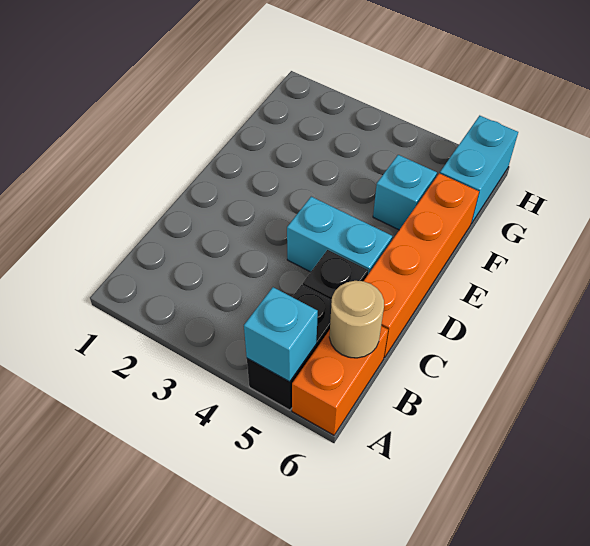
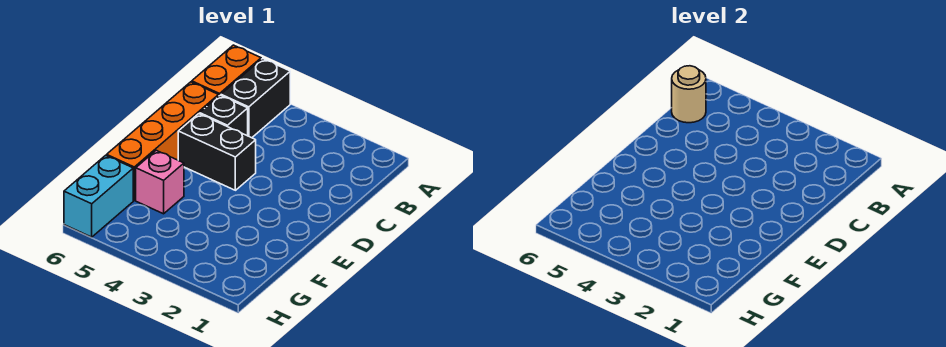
cyan 1x1 brick [244,287,318,382] -> none
cyan 1x2 brick [287,197,392,274] -> black 1x2 brick [178,114,256,190]
cyan 1x1 brick [373,155,437,230] -> pink 1x1 brick [136,150,184,214]

